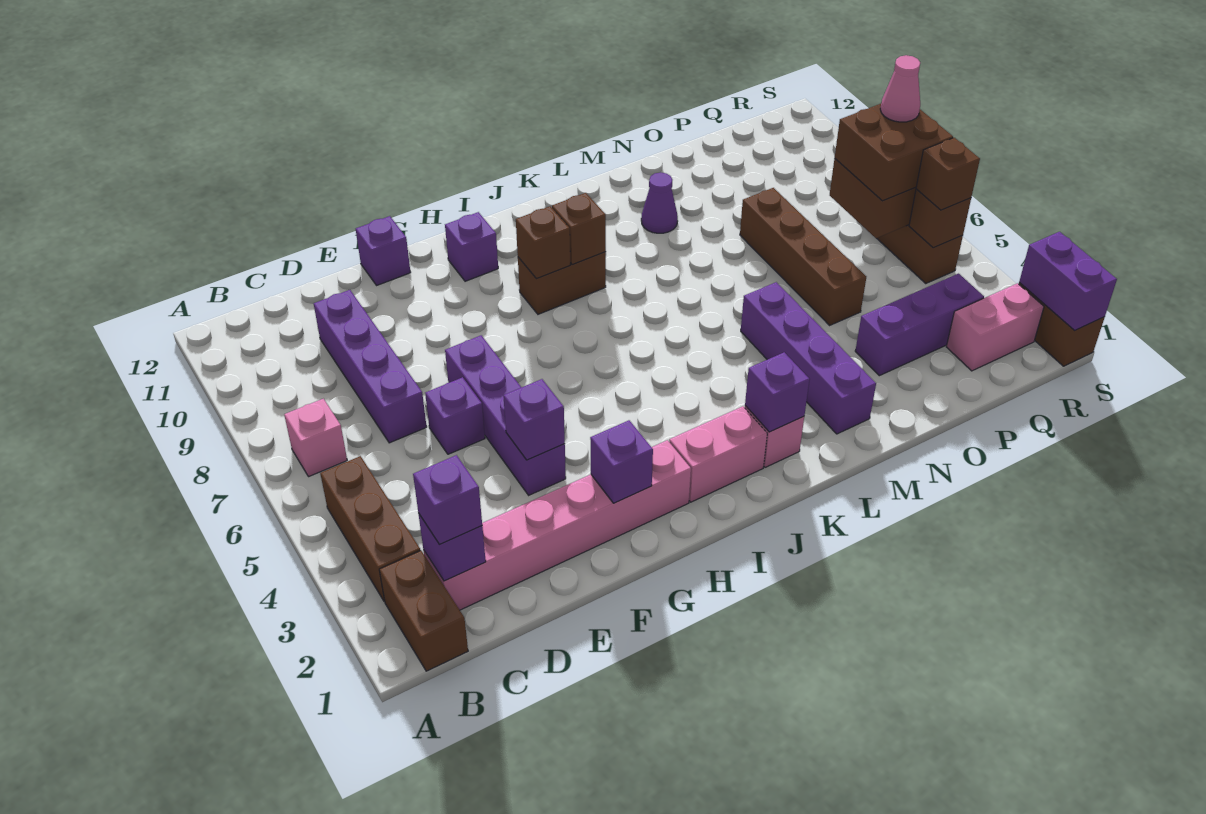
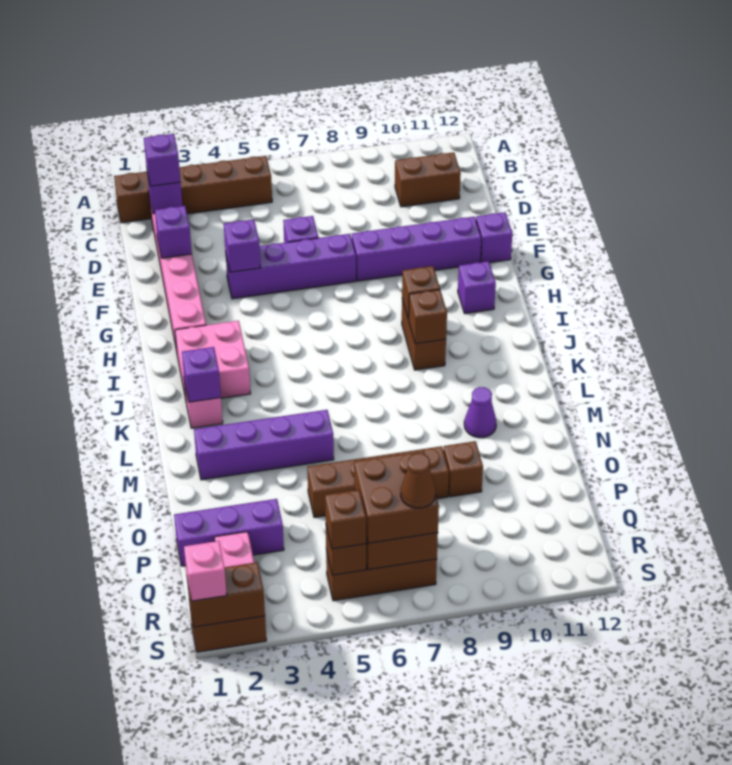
pink 1x1 brick [284,399,347,477] -> pink 1x1 brick moved to [184,541,227,601]
none -> brown 1x2 brick [395,152,461,207]
purple 1x4 brick [314,290,427,443] -> purple 1x4 brick moved to [352,217,481,281]
purple 1x1 brick [590,420,653,503] -> purple 1x1 brick moved to [155,206,192,258]
pink 1x2 brick [669,406,767,502] -> pink 2x2 brick [175,321,251,399]
purple 1x3 brick [855,274,984,376] -> purple 1x3 brick turned to [174,499,284,566]
none -> brown 1x1 brick [443,441,483,497]
pink 1x1 cone [880,55,920,122] -> brown 1x1 cone [401,453,436,508]
purple 1x2 brick [1019,232,1117,331] -> brown 1x2 brick [187,562,265,627]

